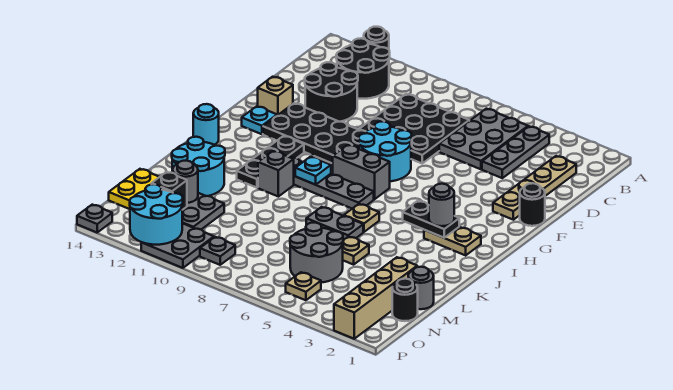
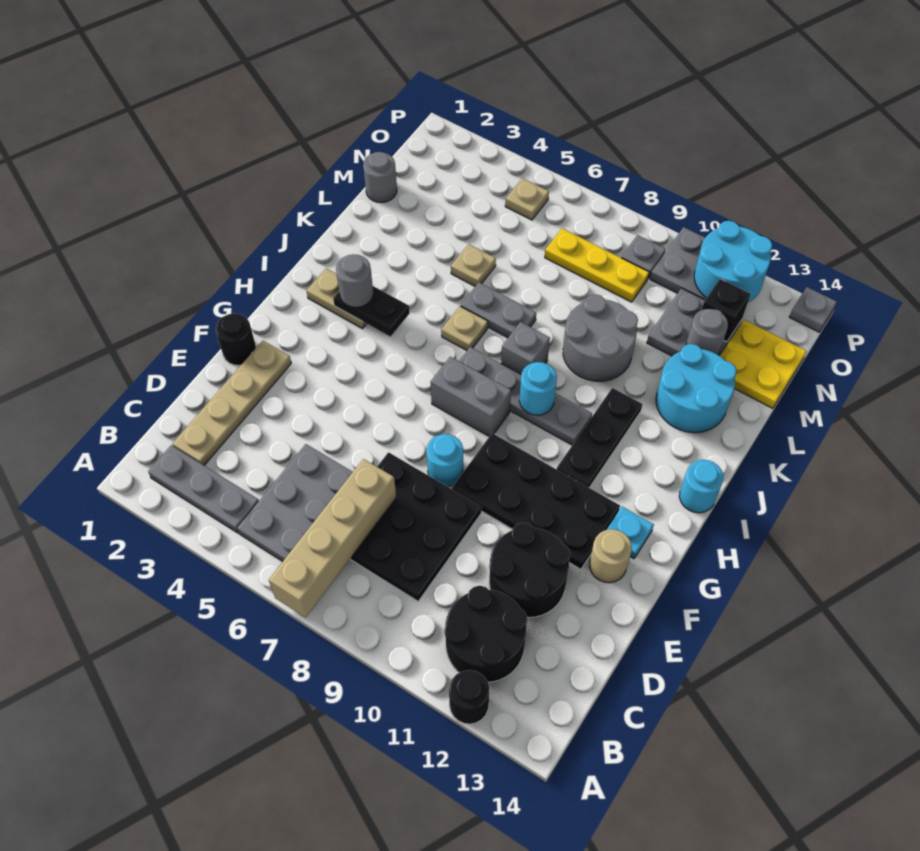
grey 1x3 plate [482,126,549,178] -> grey 1x3 plate turned to [148,445,259,533]
cyan 2x2 round brick [358,121,412,181] -> cyan 1x1 round brick [427,434,463,487]
tan 1x1 brick [258,77,293,115] -> tan 1x1 round brick [589,529,632,583]
cyan 1x1 plate [295,157,331,185] -> cyan 1x1 round brick [519,362,557,415]
grey 1x1 brick [258,151,294,196] -> grey 1x1 brick moved to [501,322,550,374]
tan 1x4 brick [334,257,417,339] -> tan 1x4 brick moved to [269,459,396,617]
grey 2x2 round brick [290,223,343,283] -> grey 2x2 round brick moved to [563,294,638,381]
black 1x1 round brick [392,279,418,321] -> none
none -> yellow 1x3 plate [545,228,649,302]

